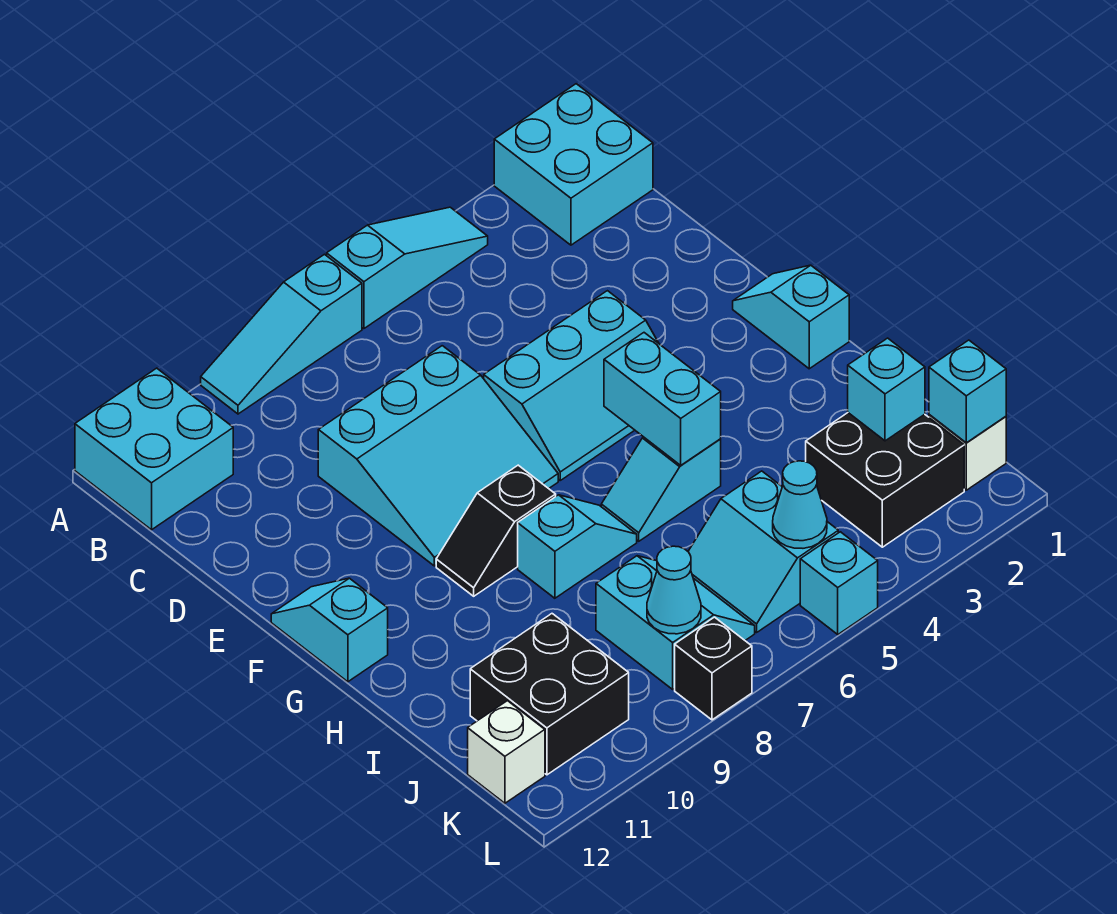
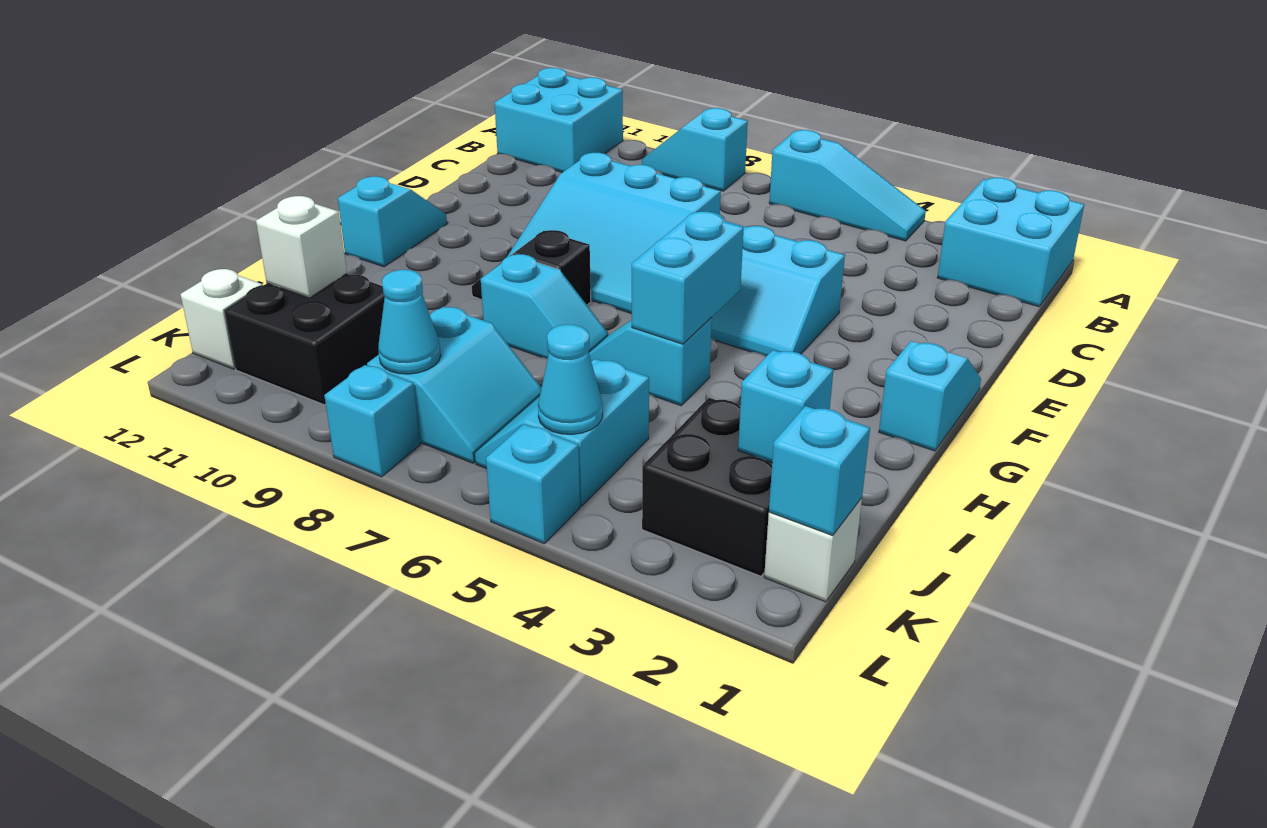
cyan 1x3 slope [201,254,362,414] -> cyan 1x2 slope [642,108,748,191]
none -> white 1x1 brick [256,196,347,298]
black 1x1 brick [675,617,752,720] -> cyan 1x1 brick [324,365,420,477]

